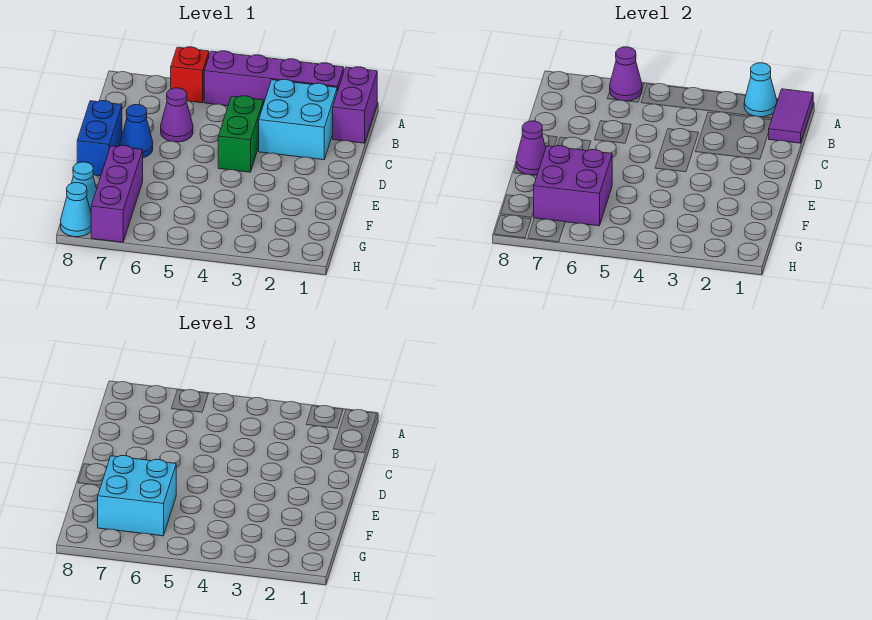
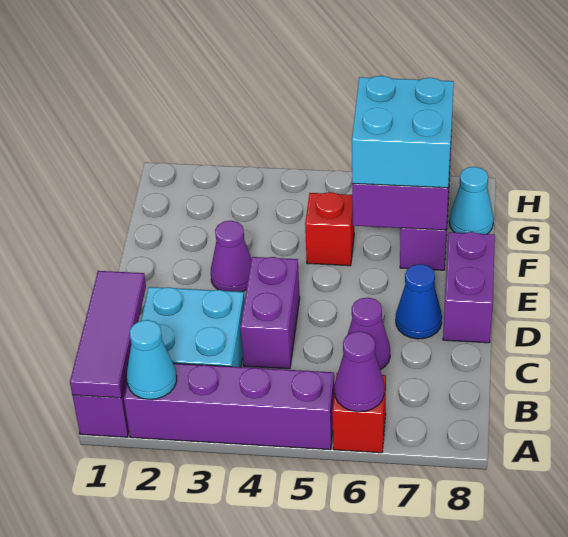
purple 1x2 tile [769,89,813,143] -> purple 1x3 tile [70,271,146,398]
green 1x2 brick [218,96,263,172] -> purple 1x2 brick [240,257,300,369]
blue 1x2 brick [77,101,122,176] -> purple 1x2 brick [443,232,495,343]
purple 1x1 cone [516,121,546,175] -> purple 1x1 cone moved to [211,221,252,292]
none -> red 1x1 brick [305,192,354,266]
cyan 1x1 cone [61,183,91,237] -> none

